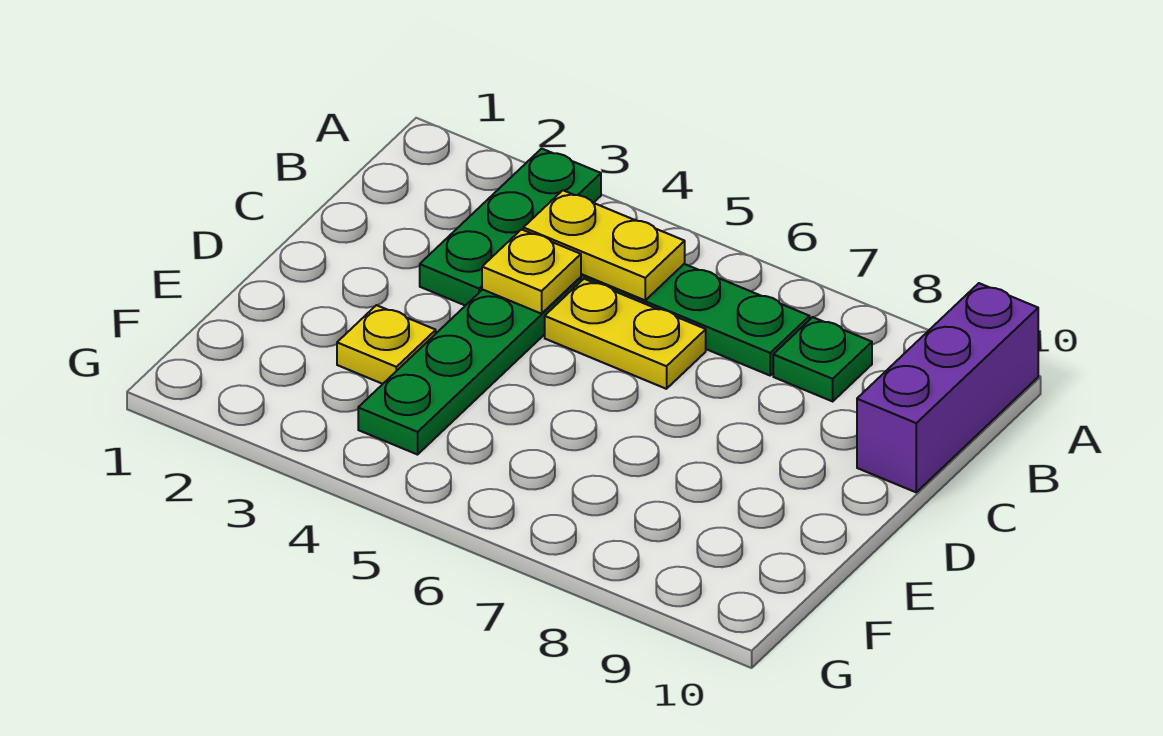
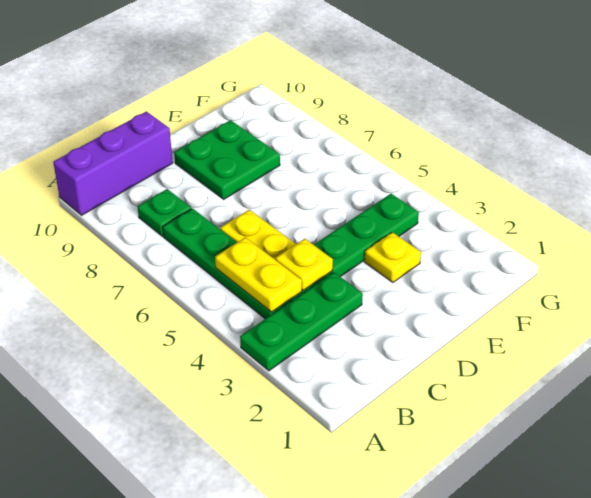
none -> green 2x2 plate [174,120,280,199]

